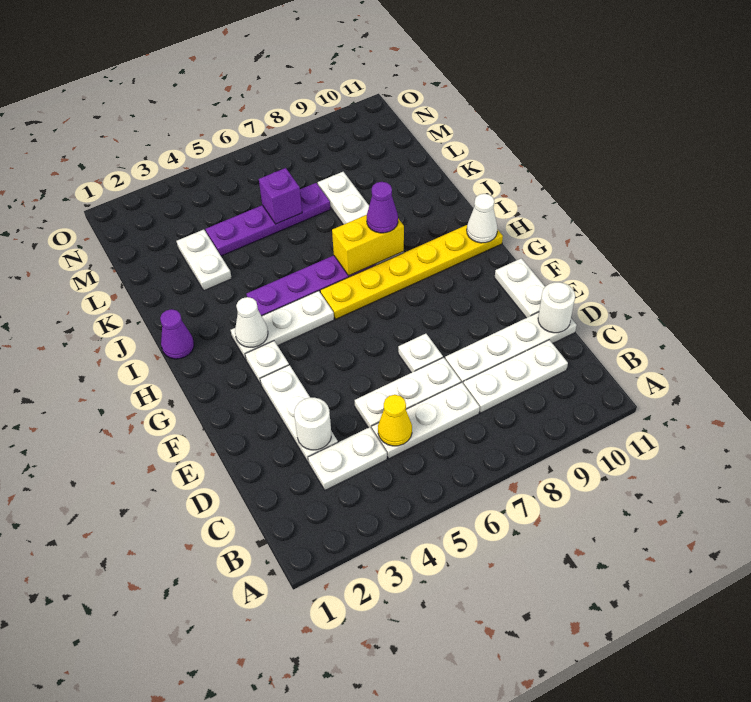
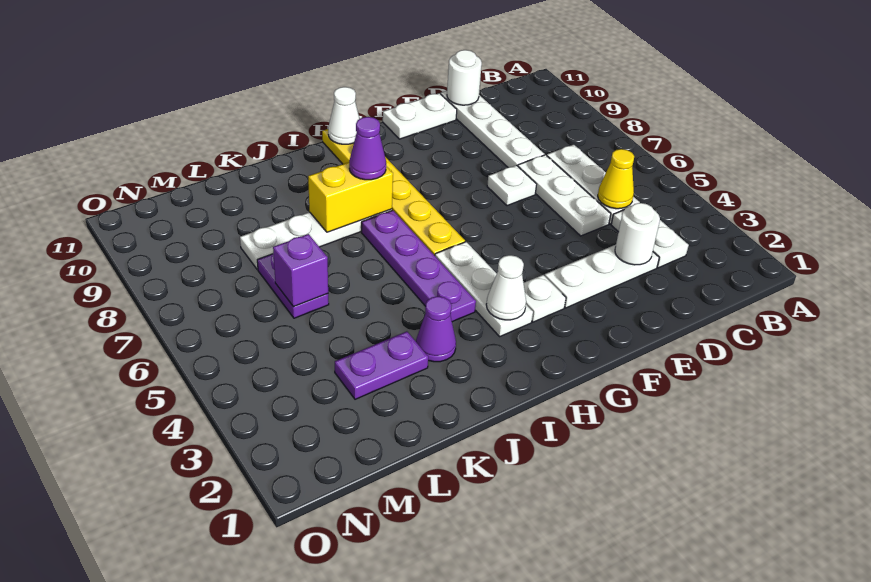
white 1x3 plate [463,340,568,413] -> none
purple 1x1 cone [160,309,194,359] -> purple 1x1 cone moved to [416,296,456,362]
yellow 1x2 brick [332,215,404,276] -> yellow 1x2 brick turned to [308,162,393,232]
white 1x2 plate [177,230,232,291] -> purple 1x2 plate [335,331,428,399]
purple 1x4 plate [206,183,330,256] -> purple 1x2 plate [257,254,329,318]

